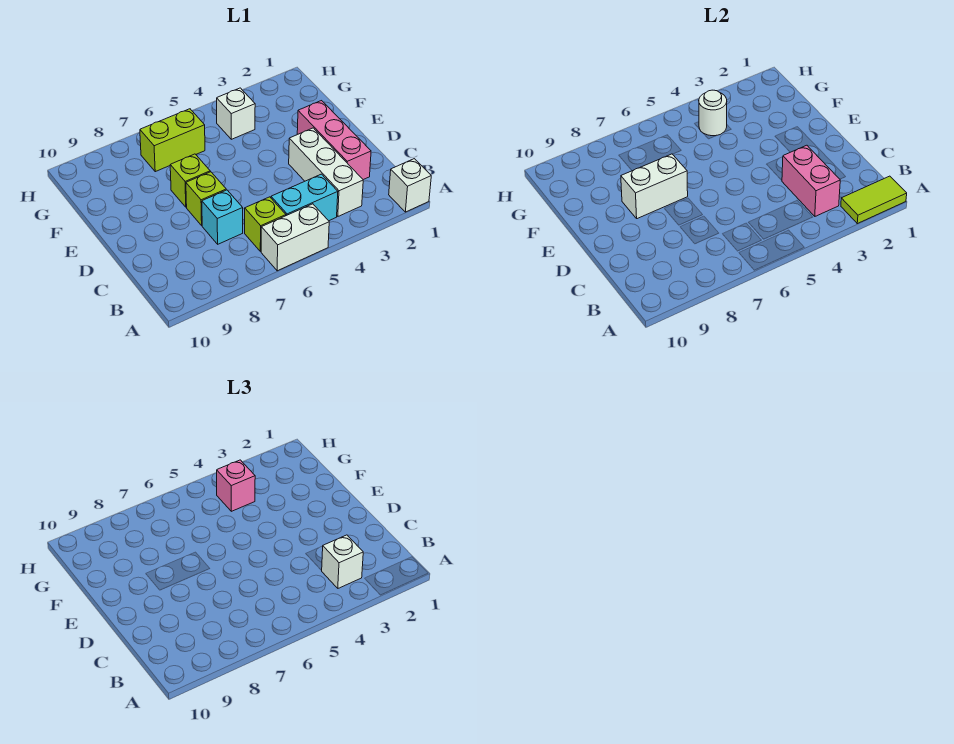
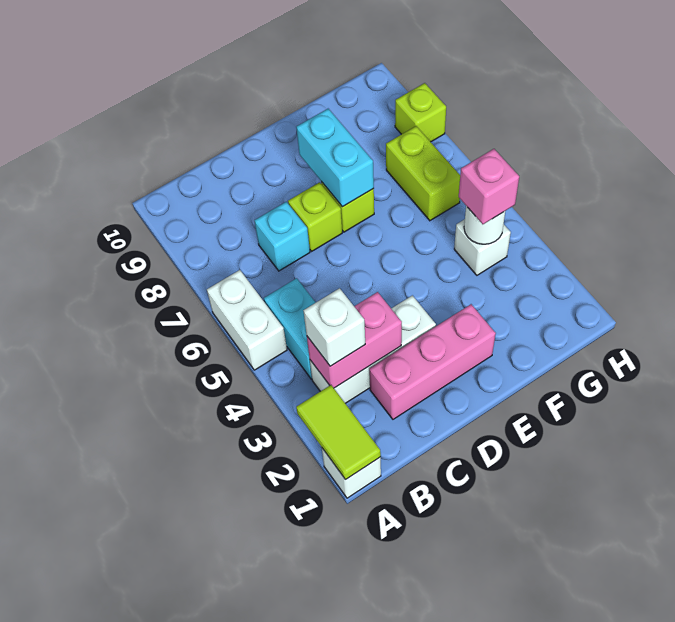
lime 1x1 brick [245,197,286,252] -> lime 1x1 brick moved to [395,83,446,142]
white 1x2 brick [621,154,688,219] -> cyan 1x2 brick [296,109,374,207]

